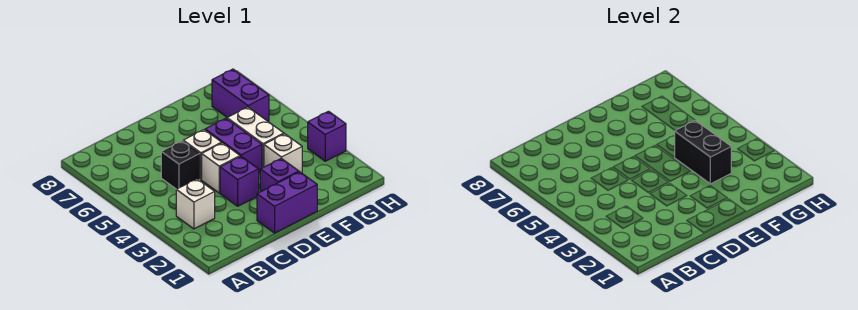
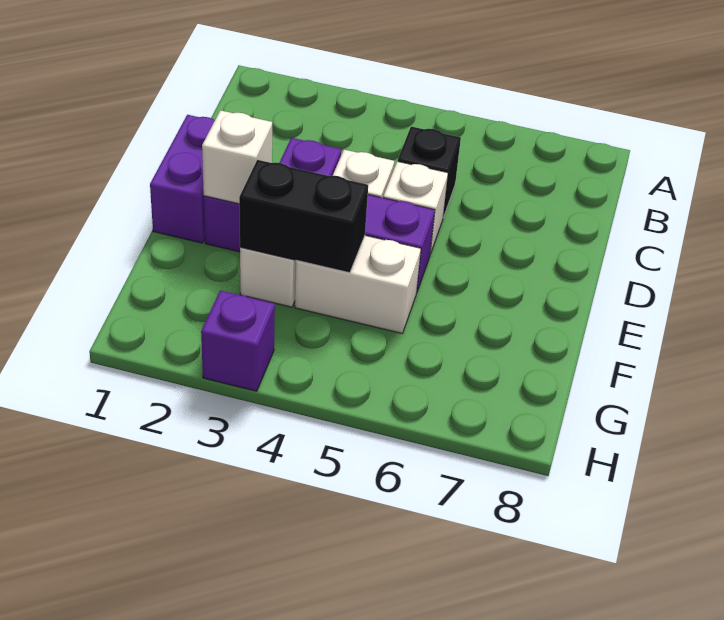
white 1x1 brick [176,179,215,229] -> white 1x1 brick moved to [202,110,272,204]
purple 1x2 brick [212,69,269,122] -> none

